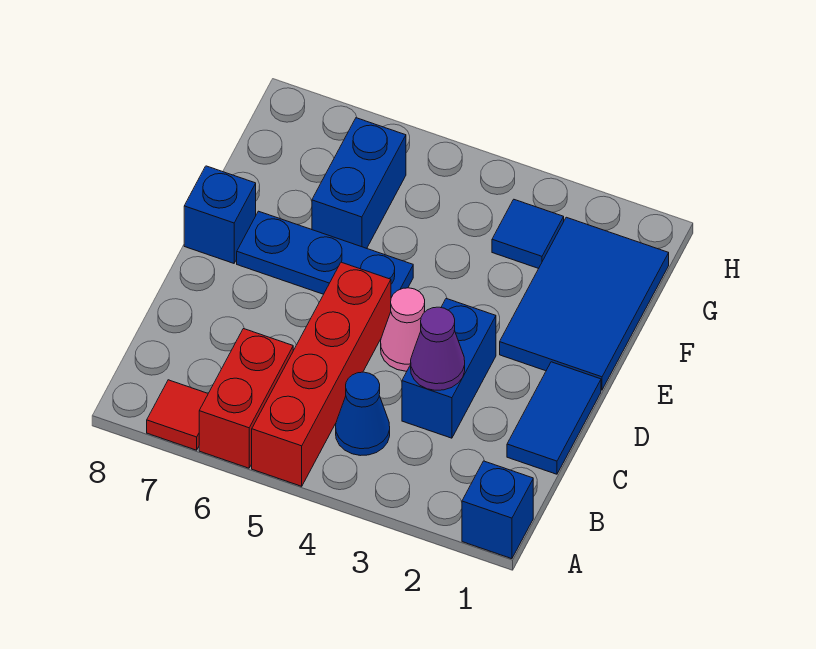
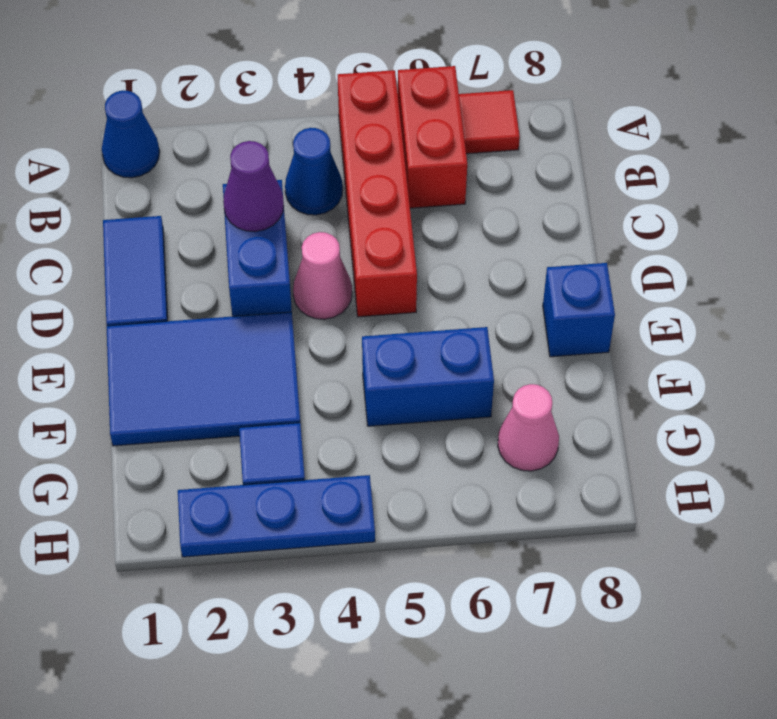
blue 1x1 brick [462,461,533,559] -> blue 1x1 cone [102,90,160,178]
blue 2x3 tile [500,217,669,390] -> blue 2x3 tile turned to [107,312,300,446]
blue 1x3 plate [237,211,413,298] -> blue 1x3 plate moved to [178,475,375,557]
blue 1x2 brick [312,118,406,248] -> blue 1x2 brick turned to [362,327,494,426]
none -> pink 1x1 cone [498,384,559,471]

